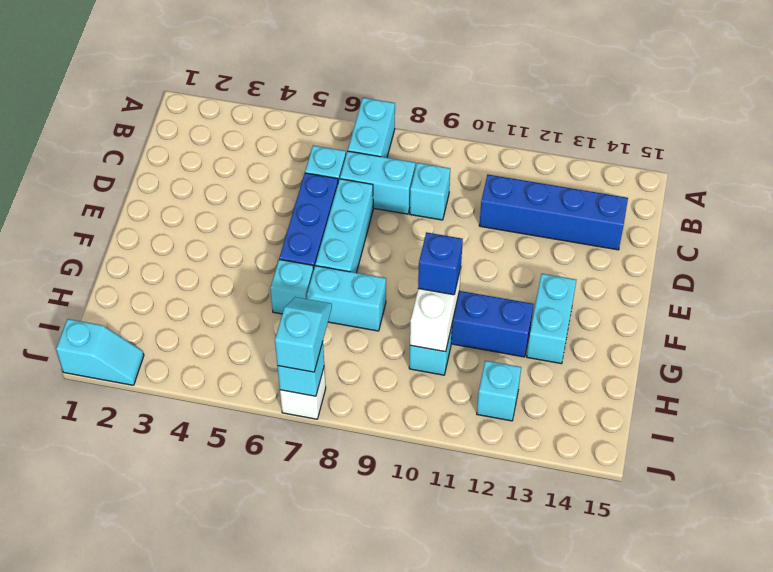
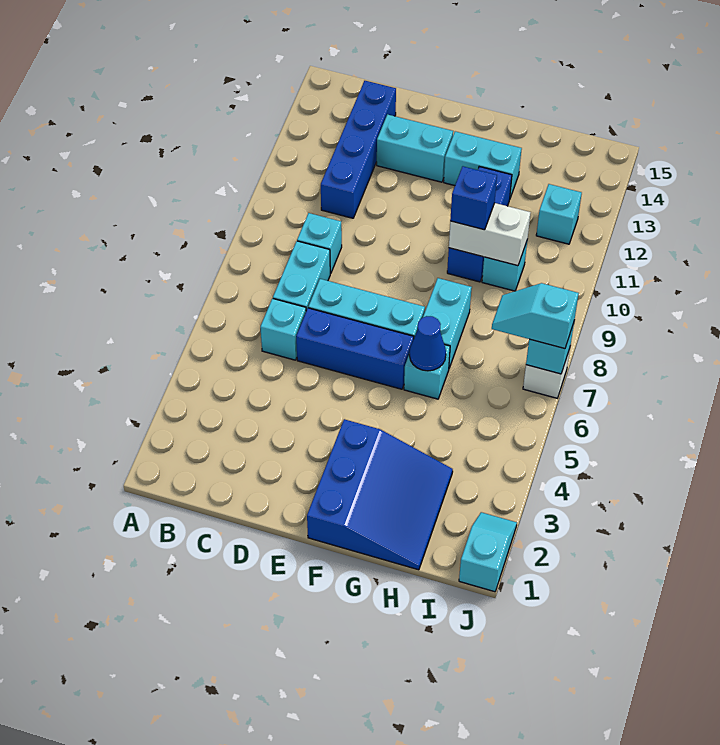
cyan 1x2 brick [348,98,395,158] -> cyan 1x2 brick moved to [377,114,453,182]
none -> blue 3x3 slope [307,419,453,570]
none -> blue 1x1 cone [409,316,446,371]

